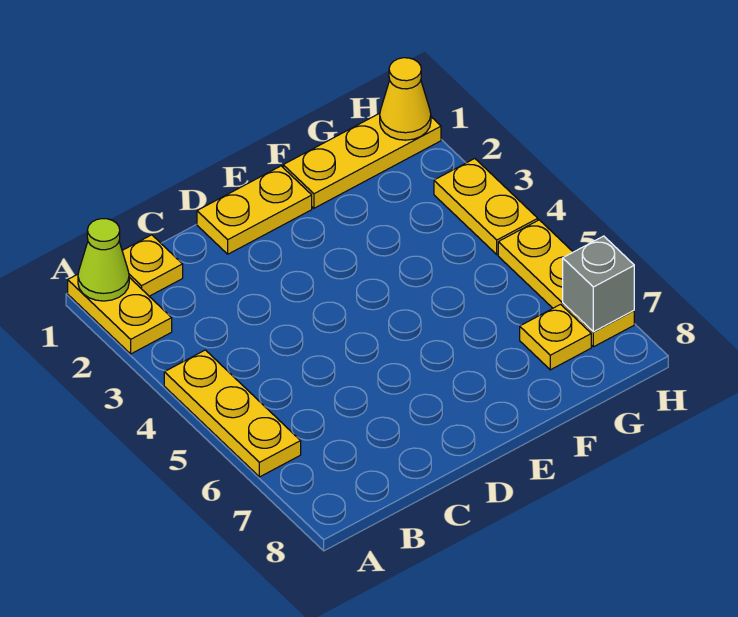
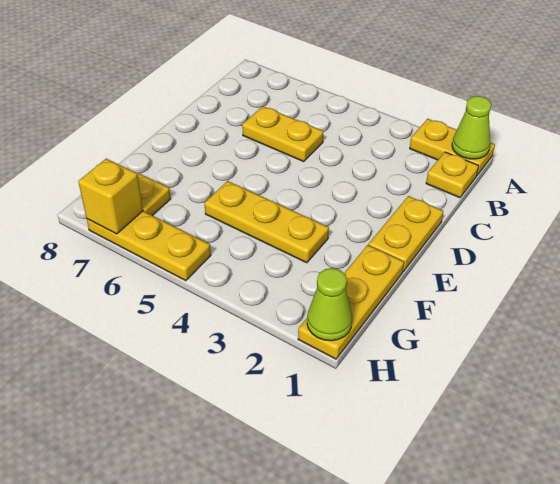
yellow 1x3 plate [164,350,301,477] -> yellow 1x3 plate moved to [204,181,329,263]
yellow 1x1 cone [380,58,431,140] -> lime 1x1 cone [307,268,352,341]
yellow 1x2 plate [434,159,538,254] -> yellow 1x2 plate moved to [242,106,323,162]
grey 1x1 brick [563,236,634,332] -> yellow 1x1 brick [78,159,143,234]

